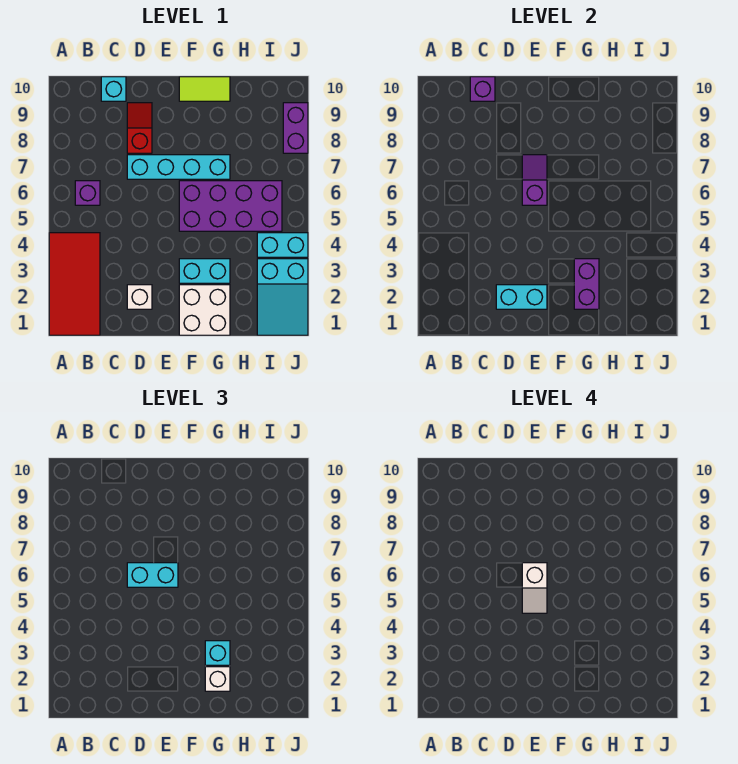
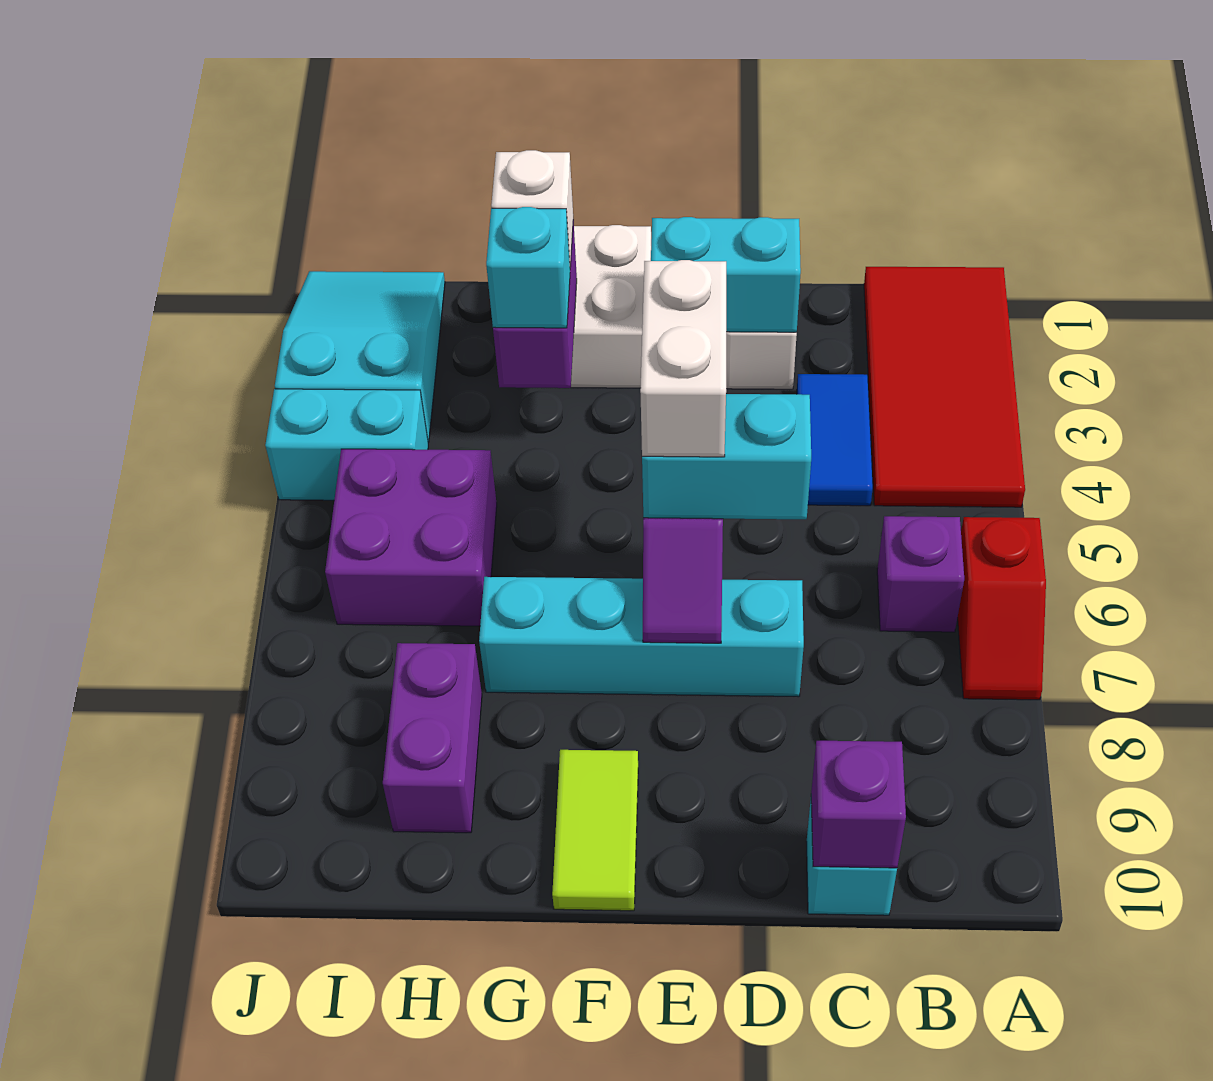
none -> blue 1x2 tile [797,374,873,506]
red 1x2 slope [127,103,152,153] -> red 1x2 slope moved to [958,517,1046,700]
white 1x2 slope [522,563,547,613] -> white 1x2 brick [640,260,726,457]
cyan 1x2 brick [179,259,230,283] -> none
purple 2x4 brick [179,181,282,231] -> purple 2x2 brick [325,449,497,626]
lime 1x2 tile [179,77,230,101] -> lime 1x2 tile turned to [552,750,638,911]
purple 1x2 brick [283,103,308,153] -> purple 1x2 brick moved to [383,643,482,833]

